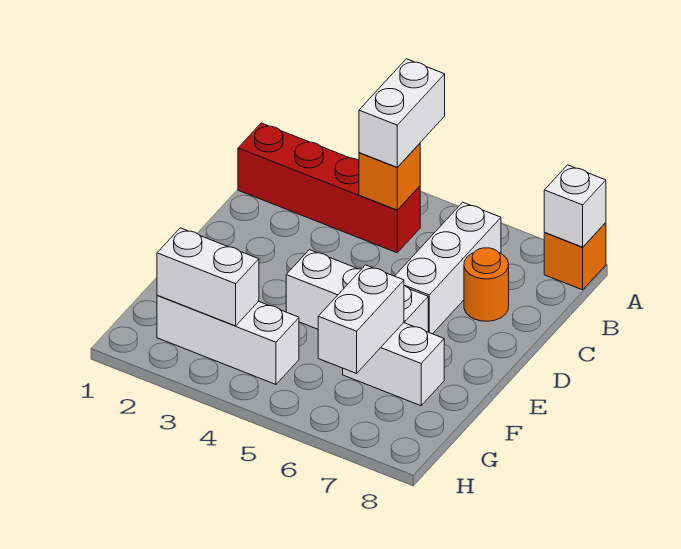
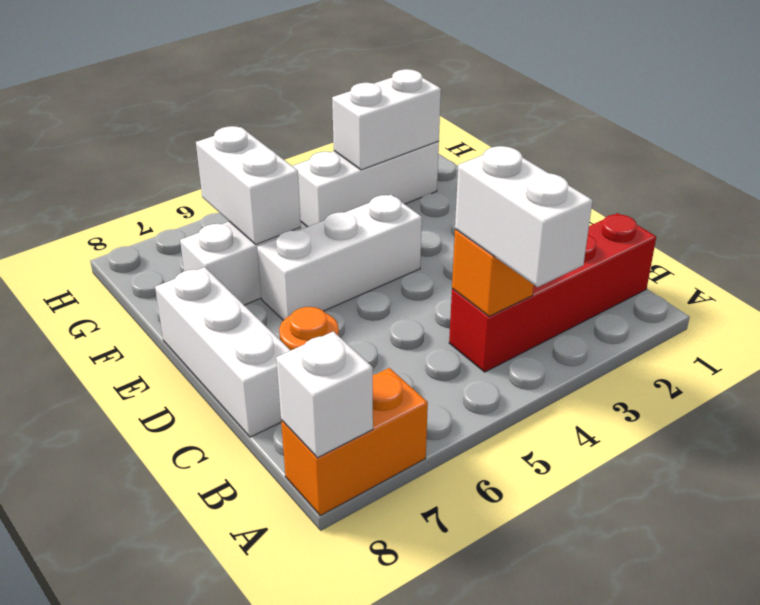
orange 1x1 brick [544,223,606,290] -> orange 1x2 brick [281,368,428,516]
white 1x3 brick [395,202,501,334] -> white 1x3 brick moved to [155,267,291,437]

